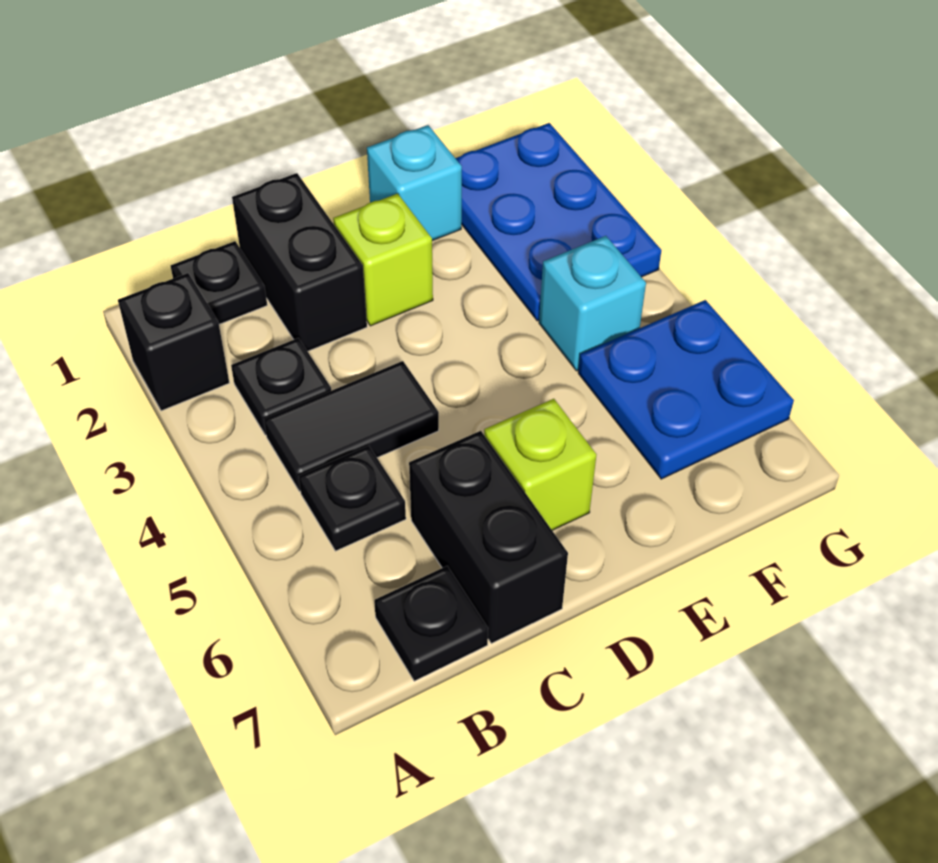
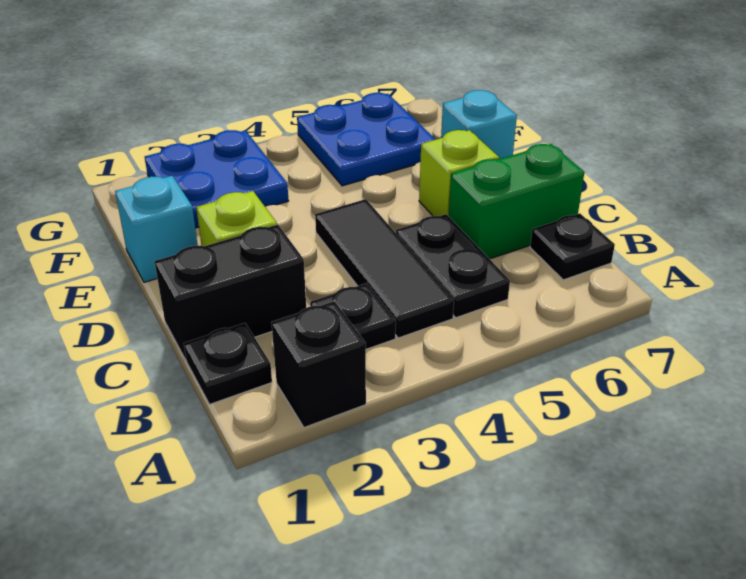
black 1x2 tile [264,361,439,491] -> black 1x3 tile [315,199,454,338]
black 1x1 plate [299,446,406,551] -> black 1x2 plate [396,214,510,318]
black 1x2 brick [409,431,568,643] -> green 1x2 brick [449,144,584,259]
blue 2x3 plate [455,123,661,321] -> blue 2x2 plate [145,130,289,228]
cyan 1x1 brick [539,236,646,371] -> cyan 1x1 brick moved to [441,90,517,159]

